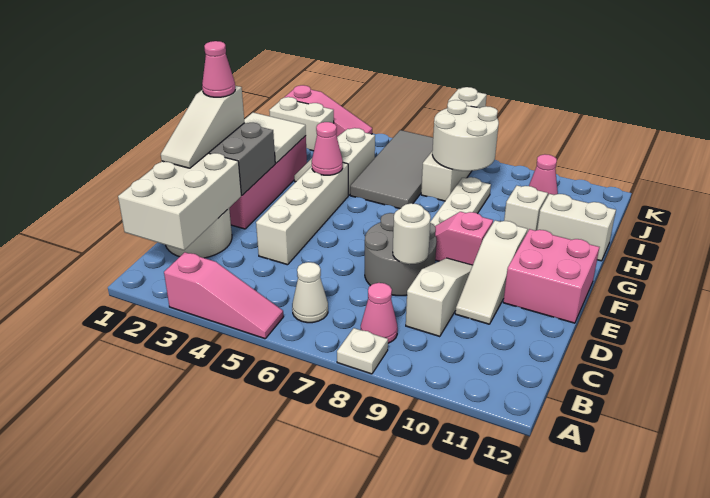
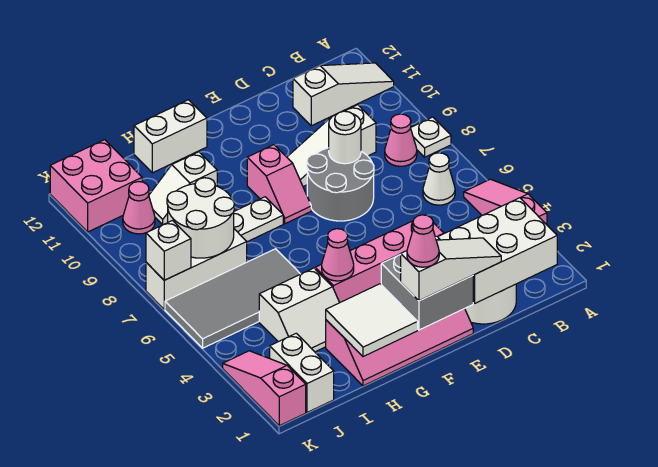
white 1x4 brick [256,163,348,265] -> pink 1x4 brick [315,221,444,302]
white 1x3 slope [455,220,528,324] -> white 1x3 slope moved to [293,63,394,126]
pink 2x2 brick [503,229,599,323] -> pink 2x2 brick moved to [50,140,142,232]
white 1x2 brick [537,194,616,261] -> white 1x2 brick turned to [134,100,207,173]

